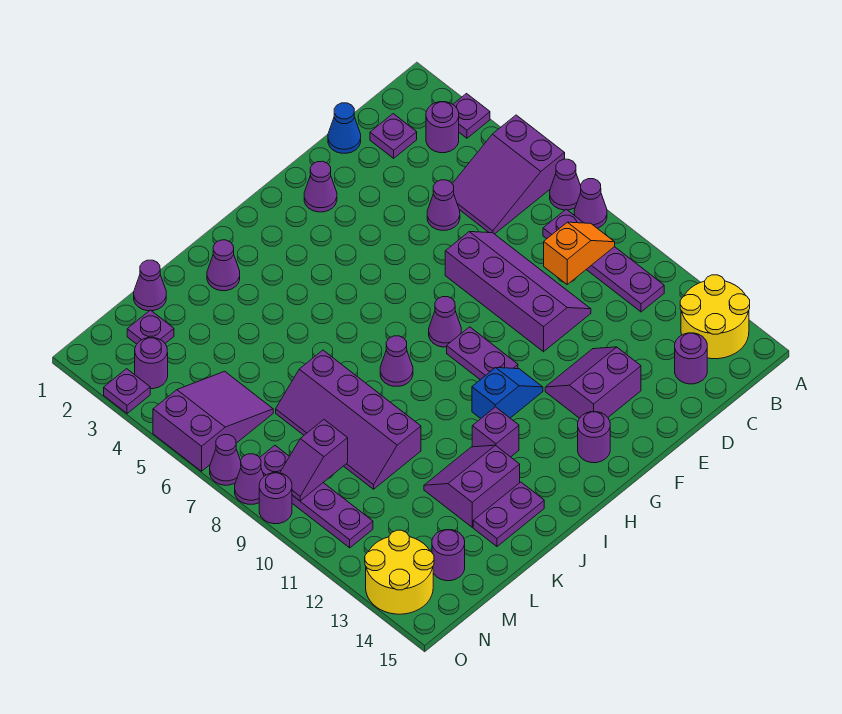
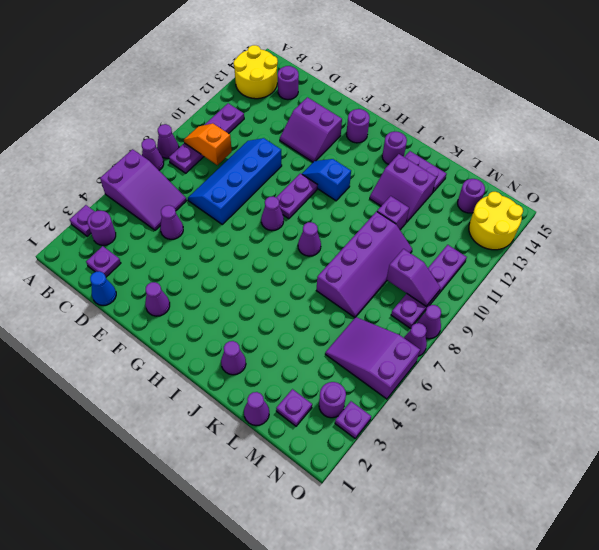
purple 2x4 slope [445,232,591,352] -> blue 2x4 slope [188,138,282,224]
purple 1x1 brick [472,407,519,457] -> purple 1x1 brick moved to [377,196,409,230]
purple 1x1 round brick [259,473,292,524] -> purple 1x1 round brick moved to [382,132,407,164]

